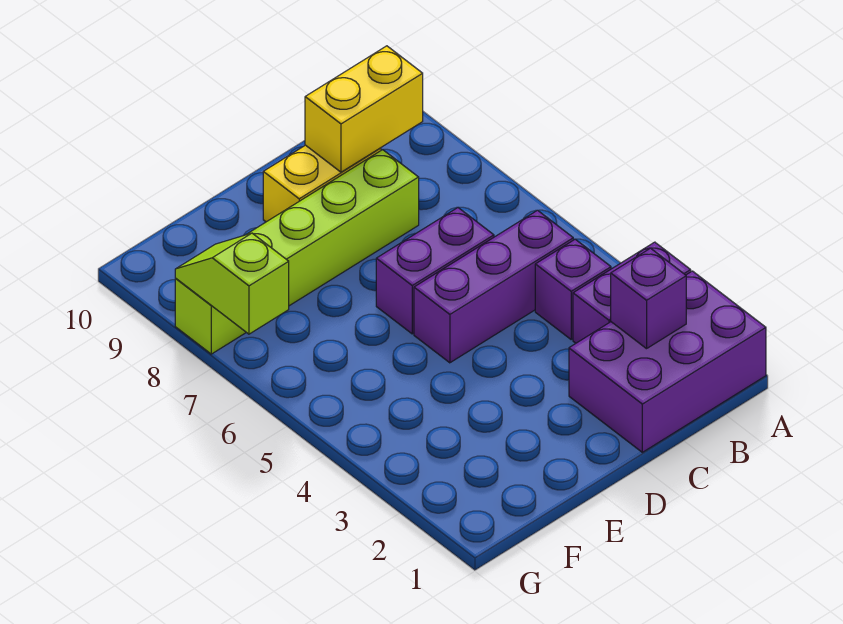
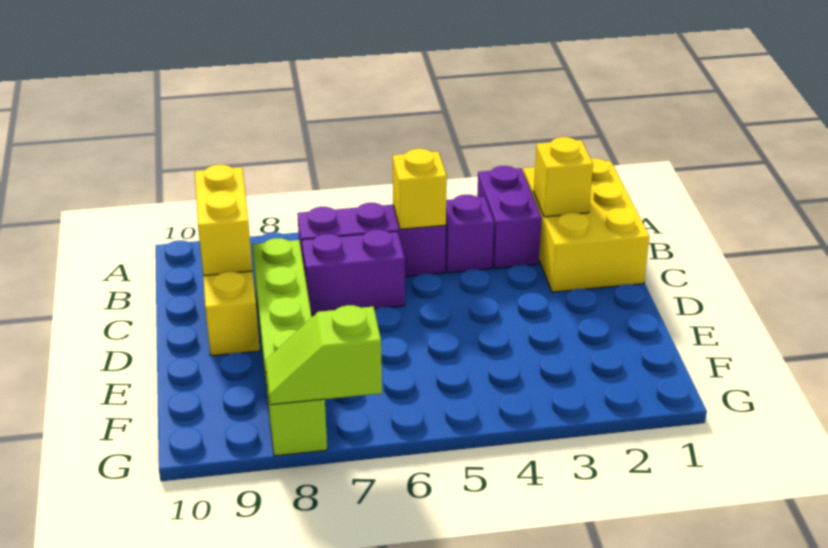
purple 2x3 brick [569,271,766,452] -> yellow 2x3 brick [523,158,649,292]
purple 1x1 brick [611,248,686,349] -> yellow 1x1 brick [534,137,593,217]
purple 1x3 brick [414,210,573,363] -> purple 1x3 brick turned to [297,203,446,277]
none -> yellow 1x1 brick [393,149,447,229]
purple 1x2 brick [376,208,494,334] -> purple 1x2 brick turned to [302,230,405,315]

